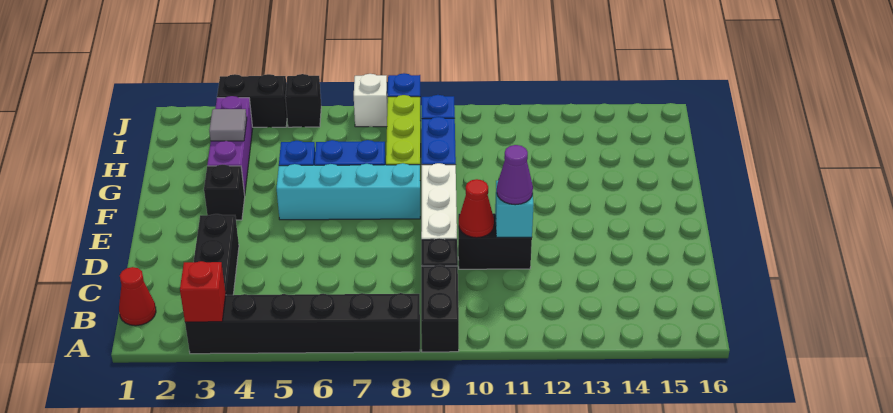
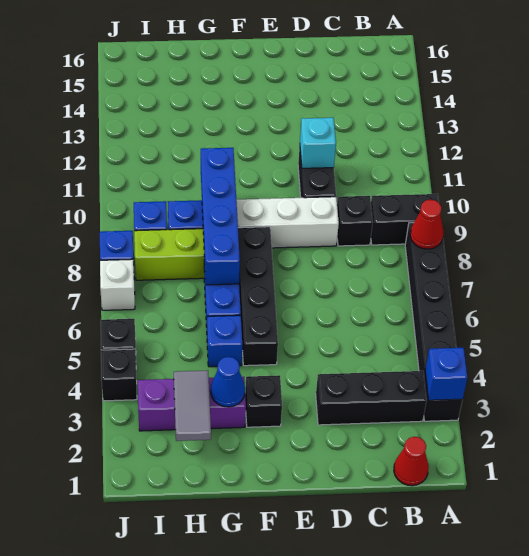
red 1x1 brick [180,261,226,322] -> blue 1x1 brick [425,348,467,400]
red 1x1 cone [459,179,494,238] -> red 1x1 cone moved to [410,199,444,249]
purple 1x1 cone [497,145,533,205] -> none
cyan 1x4 brick [277,163,420,220] -> black 1x4 brick [238,227,278,366]
none -> blue 1x1 cone [211,357,245,407]
none -> blue 1x4 brick [201,148,240,285]
grey 1x1 tile [209,109,247,141] -> grey 1x2 tile [174,371,211,441]
black 1x2 brick [217,74,287,127] -> black 1x1 brick [101,349,137,401]

